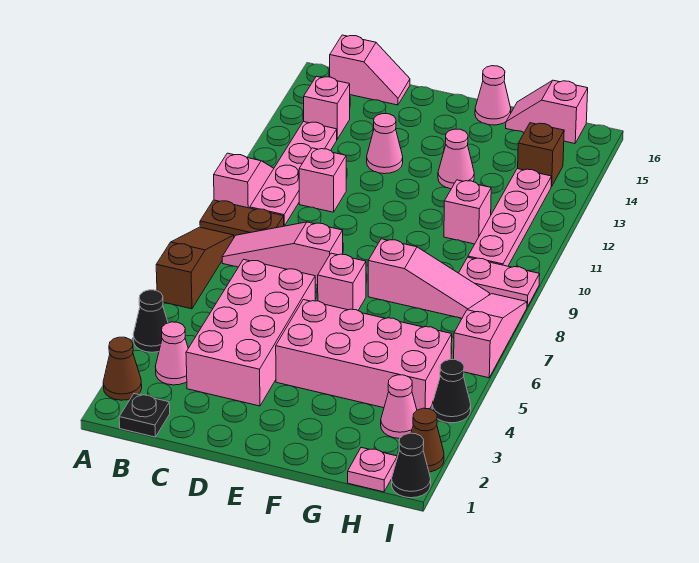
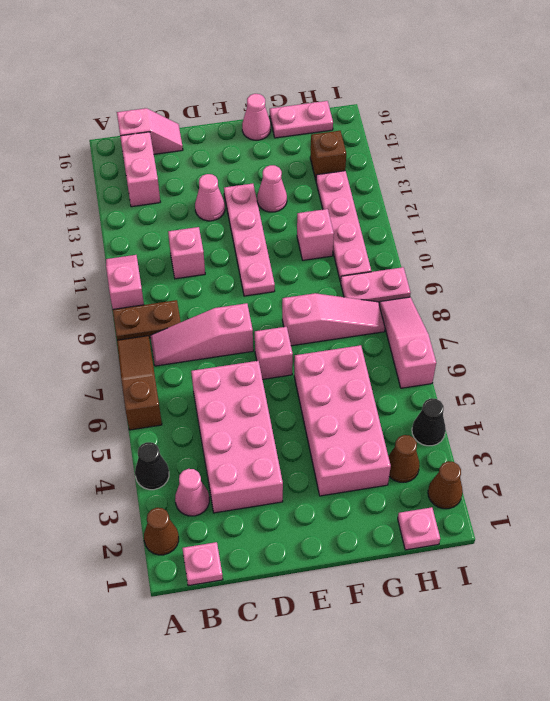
black 1x1 plate [119,394,170,437] -> pink 1x1 plate [182,542,223,586]
pink 1x4 plate [250,122,337,226] -> pink 1x4 plate moved to [224,184,275,296]
pink 1x1 brick [304,76,350,139] -> pink 1x2 brick [120,132,160,207]
pink 2x4 brick [276,300,452,410] -> pink 2x4 brick turned to [294,345,391,496]
pink 1x2 slope [506,80,588,144] -> pink 1x2 plate [270,101,333,138]
pink 1x1 cone [381,375,417,438] -> brown 1x1 cone [388,435,420,482]
black 1x1 cone [392,433,431,498] -> none

